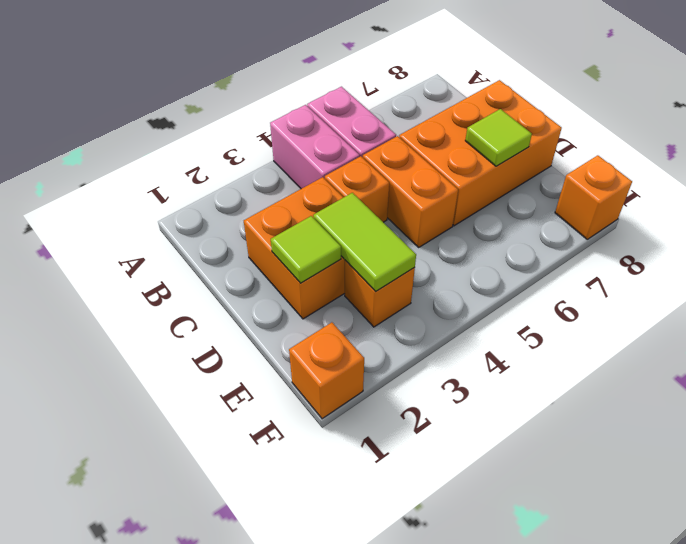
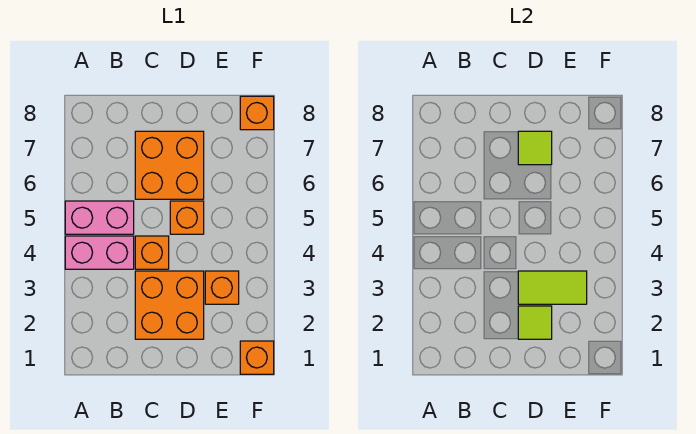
orange 1x2 brick [363,136,458,247] -> orange 1x1 brick [170,201,204,234]
orange 2x3 brick [399,80,562,226] -> orange 2x2 brick [135,131,204,199]

